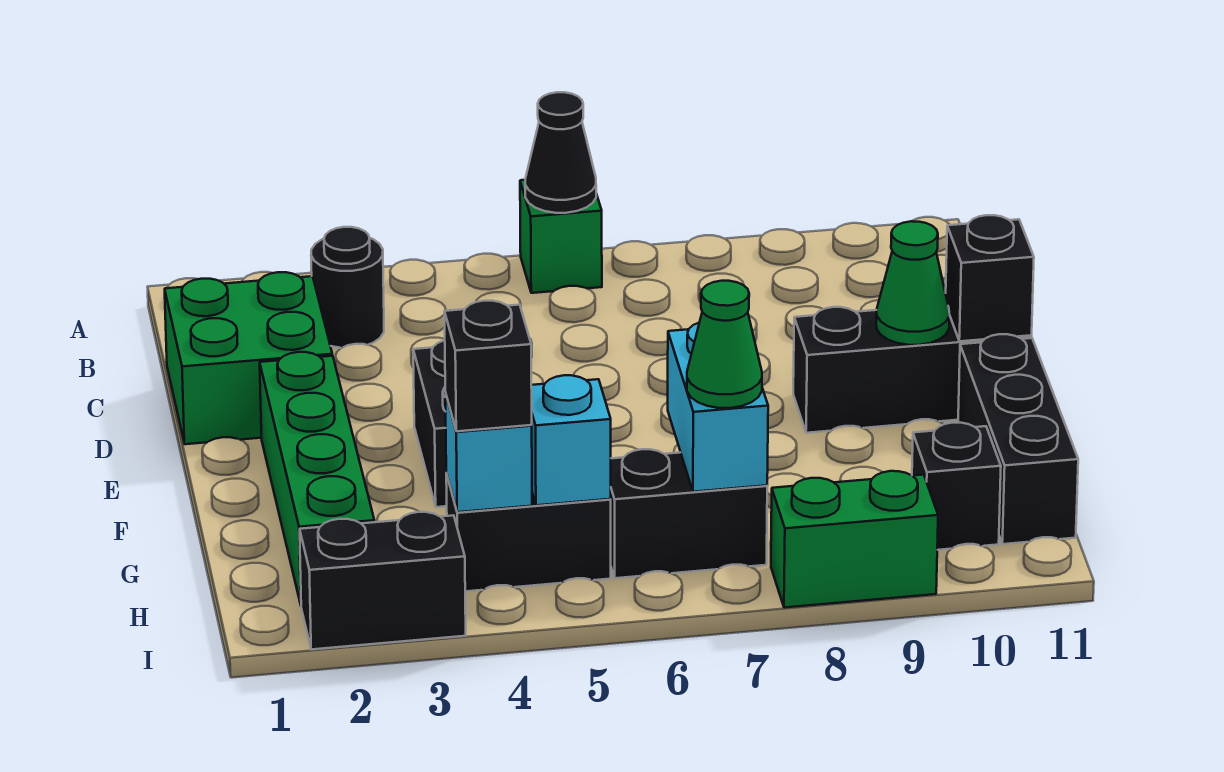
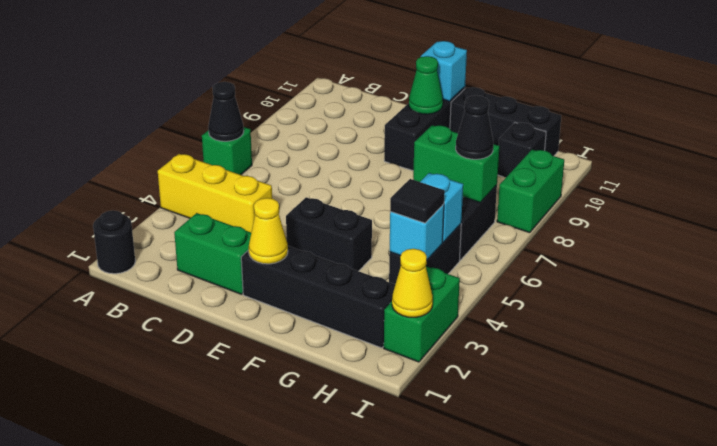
none -> yellow 1x3 brick [158,154,272,232]
black 1x1 round brick [311,227,384,348] -> black 1x1 round brick moved to [93,210,135,274]
green 2x2 brick [165,272,332,444] -> green 1x2 brick [174,213,251,294]
green 1x4 brick [260,352,374,604] -> black 1x4 brick [241,246,395,348]
none -> yellow 1x1 cone [249,198,288,264]
black 1x1 brick [946,215,1034,341] -> cyan 1x1 brick [421,41,467,101]
cyan 1x2 brick [668,323,768,492] -> green 1x2 brick [413,125,500,202]
black 1x1 brick [444,301,532,431] -> black 1x1 tile [390,179,445,223]
green 1x1 cone [687,281,762,408] -> black 1x1 cone [456,95,493,159]
black 1x2 brick [300,512,466,649] -> green 1x2 brick [384,266,460,362]
none -> yellow 1x1 cone [392,249,433,317]

